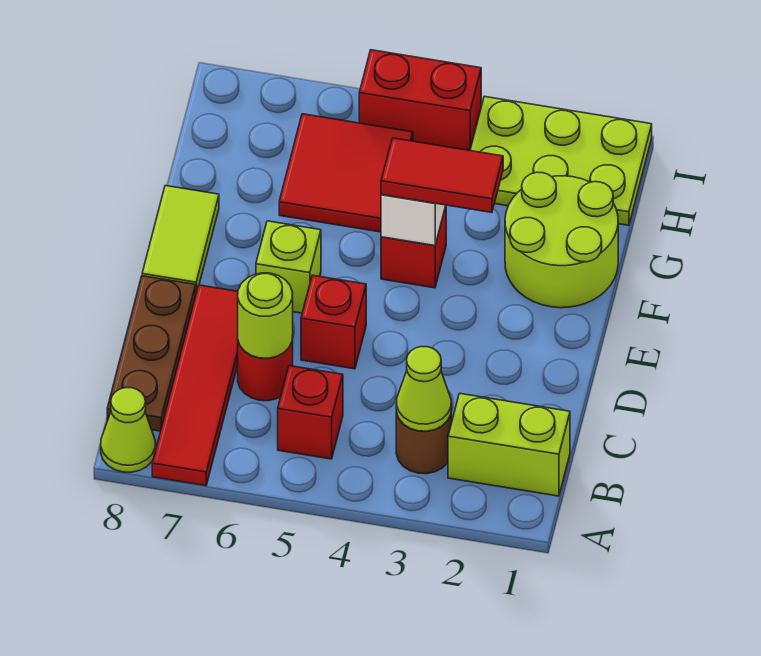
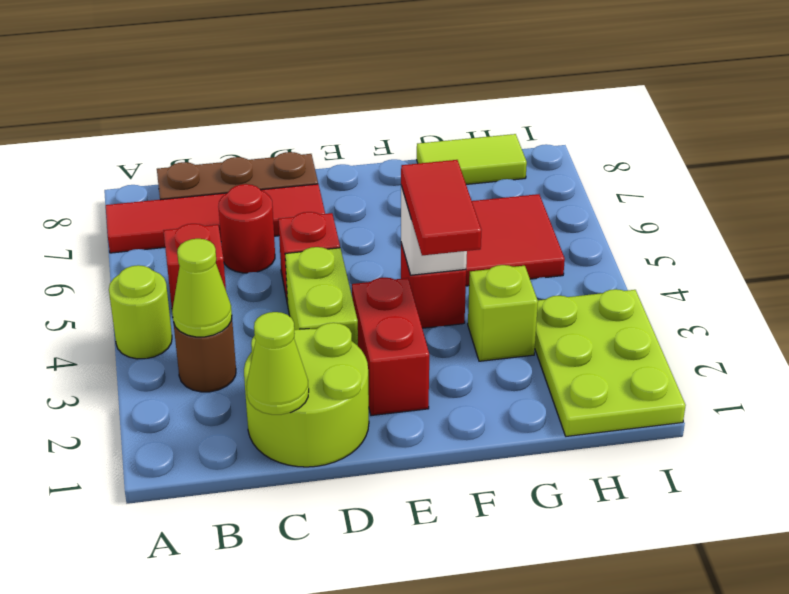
lime 1x1 cone [101,388,156,472] -> lime 1x1 cone moved to [247,312,309,415]
lime 1x2 brick [448,393,570,496] -> lime 1x2 brick moved to [285,247,358,346]
lime 1x1 round brick [238,273,293,358] -> lime 1x1 round brick moved to [109,265,172,359]
lime 1x1 brick [256,221,321,313] -> lime 1x1 brick moved to [468,265,538,361]
lime 1x2 tile [142,186,219,292] -> lime 1x2 tile moved to [417,134,527,184]
lime 2x2 round brick [505,172,618,308] -> lime 2x2 round brick moved to [244,323,369,467]
red 1x2 brick [359,50,481,150] -> red 1x2 brick moved to [352,278,429,416]

